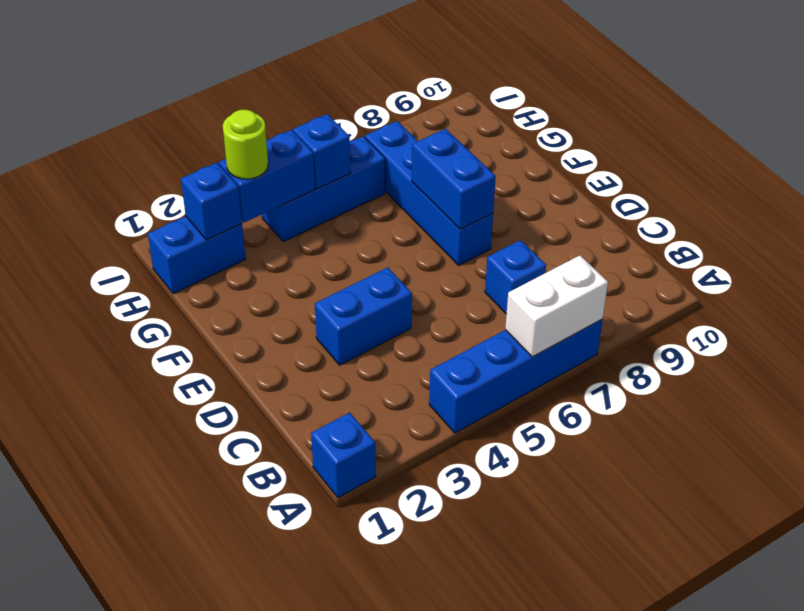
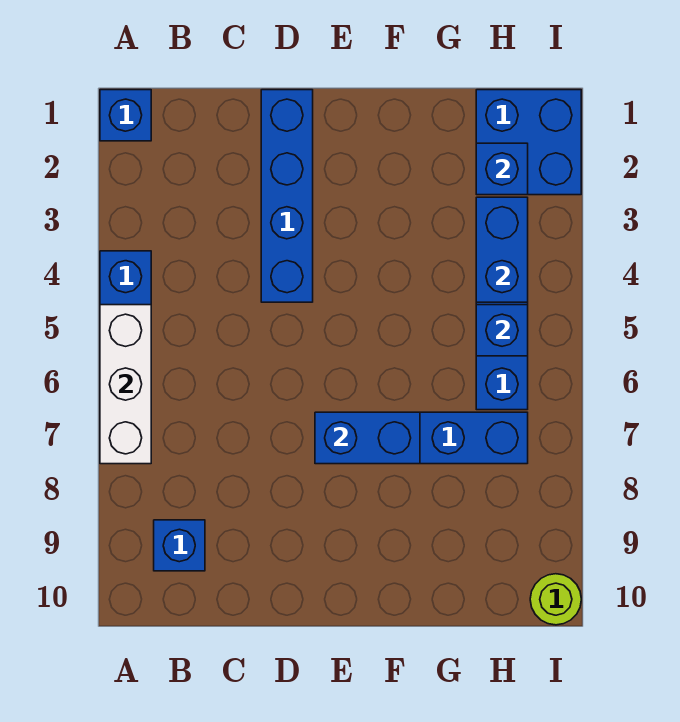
white 1x2 brick [505,256,608,357] -> white 1x3 brick [100,305,151,464]
blue 1x1 brick [485,240,546,314] -> blue 1x1 brick moved to [154,520,205,571]
blue 1x2 brick [315,268,412,365] -> blue 1x4 brick [261,90,313,302]
blue 1x2 brick [148,216,245,294] -> blue 2x2 brick [476,90,581,195]
lime 1x1 round brick [223,110,268,179] -> lime 1x1 round brick moved to [530,574,581,625]

